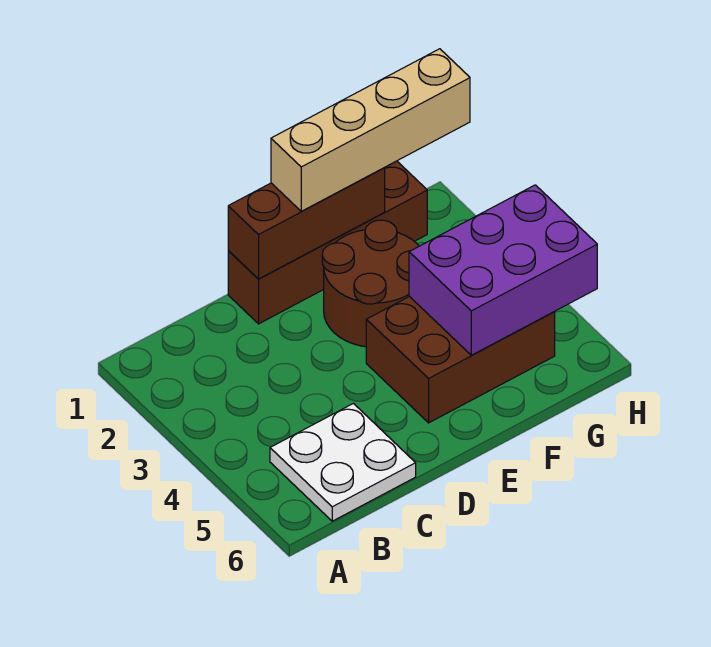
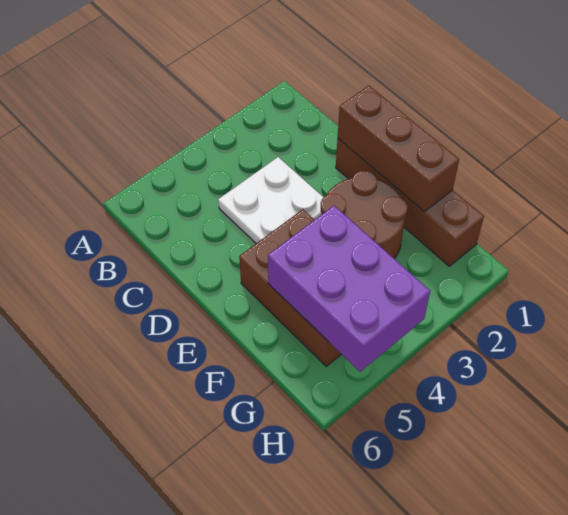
white 2x2 plate [270,404,416,521] -> white 2x2 plate moved to [218,157,324,243]
tan 1x4 brick [271,49,470,211] -> none

